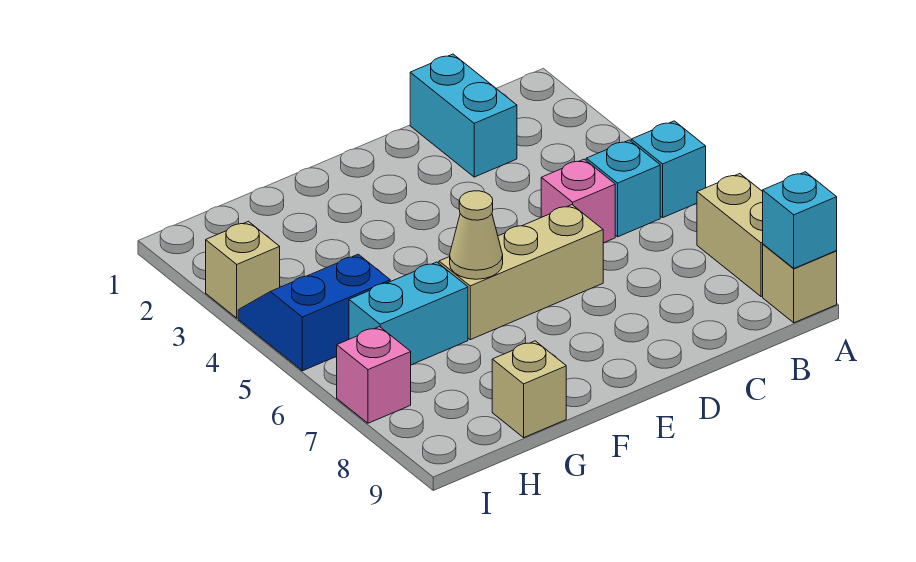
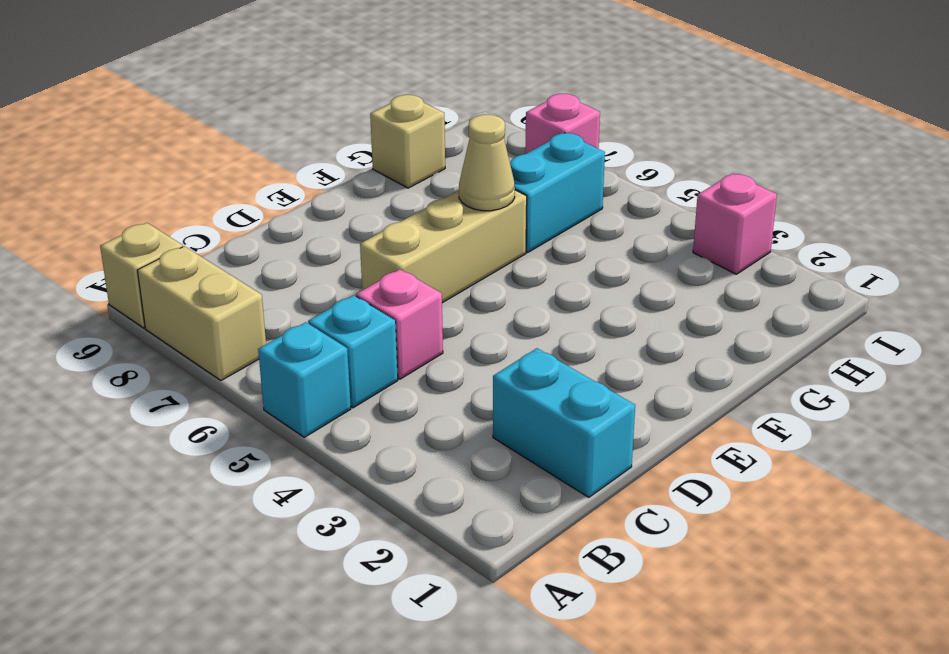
cyan 1x1 brick [763,172,837,268] -> none
blue 2x2 slope [238,254,390,371] -> none
tan 1x1 brick [206,221,280,318] -> pink 1x1 brick [693,173,777,274]

